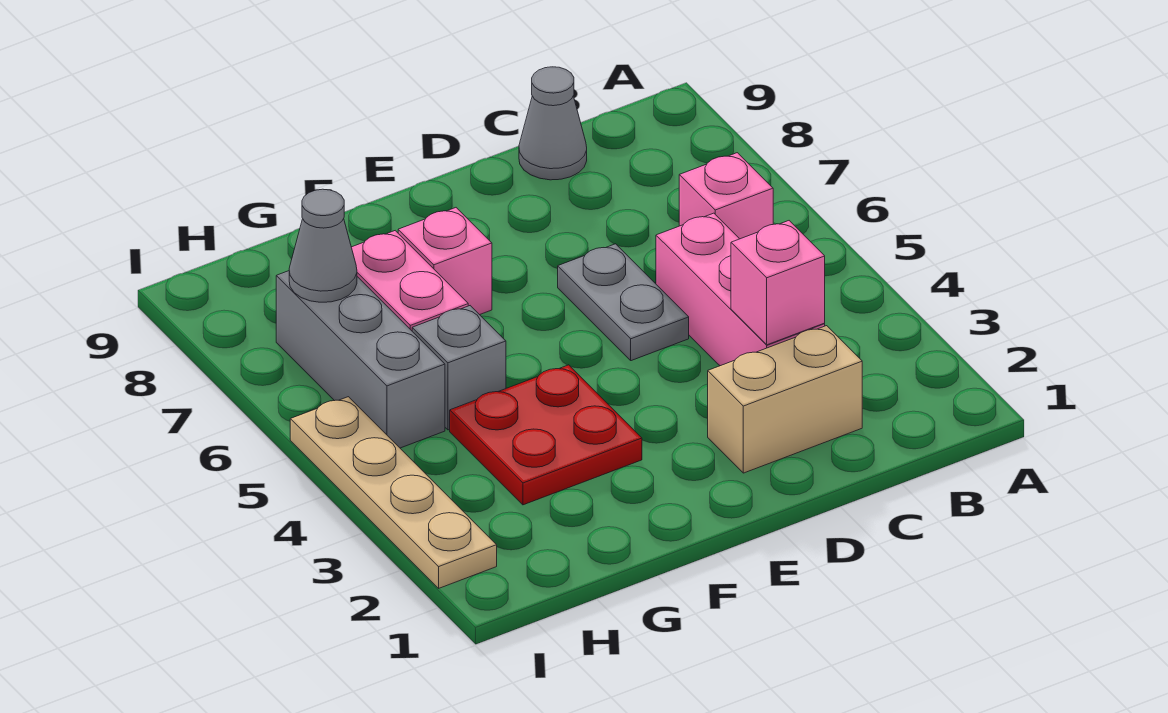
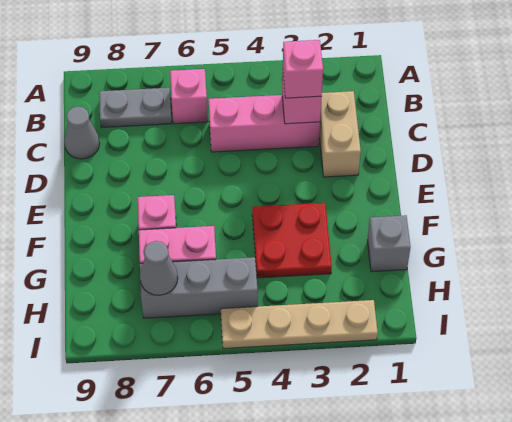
none -> pink 1x1 brick [283,40,323,98]
grey 1x2 plate [558,244,689,361] -> grey 1x2 plate moved to [99,88,172,128]
grey 1x1 brick [412,306,506,430] -> grey 1x1 brick moved to [367,215,411,272]

